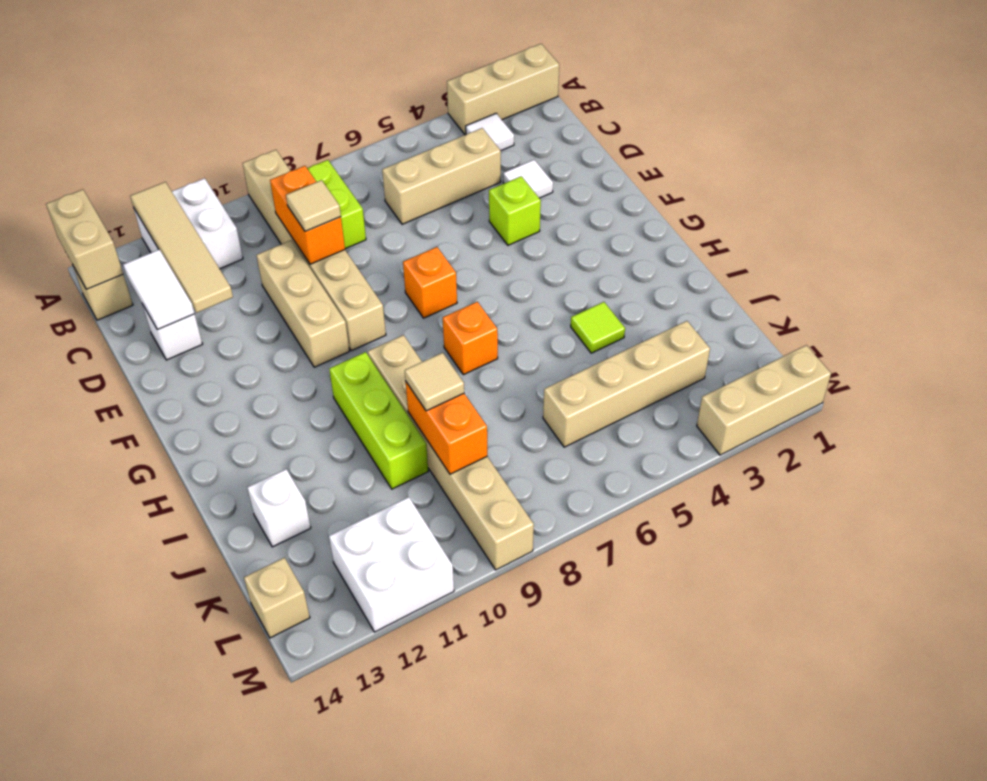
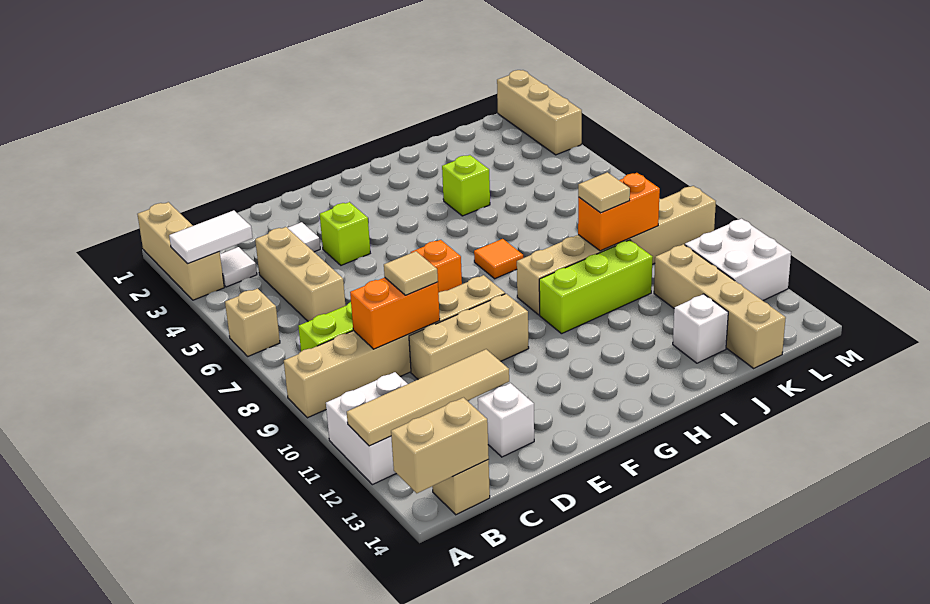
white 1x2 tile [123,249,195,330] -> white 1x2 tile moved to [169,210,253,264]
orange 1x1 brick [443,302,498,375] -> orange 1x1 tile [474,239,523,279]
lime 1x1 tile [571,302,625,353] -> lime 1x1 brick [442,155,490,216]
tan 1x4 brick [543,321,710,447] -> tan 1x4 brick moved to [654,244,786,368]
tan 1x1 brick [244,558,310,638] -> tan 1x1 brick moved to [225,288,280,356]

